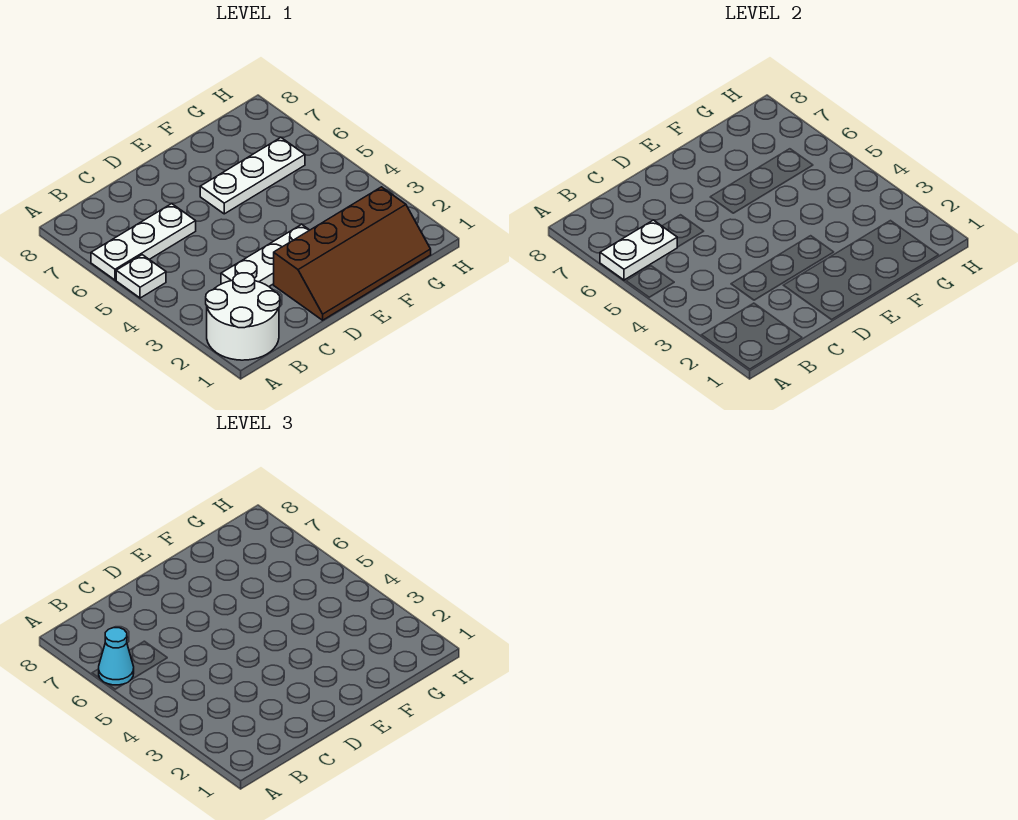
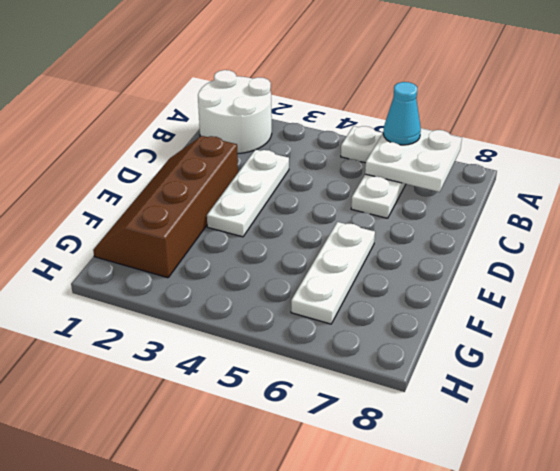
white 1x2 plate [600,220,677,280] -> white 2x2 plate [365,128,462,192]

